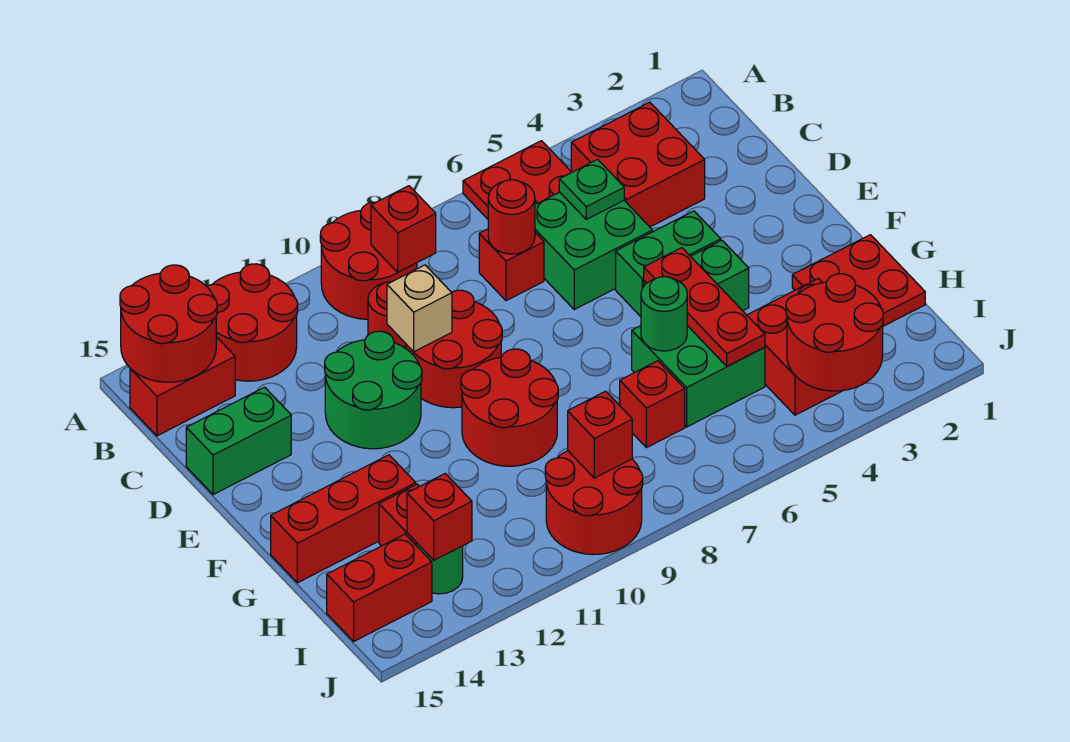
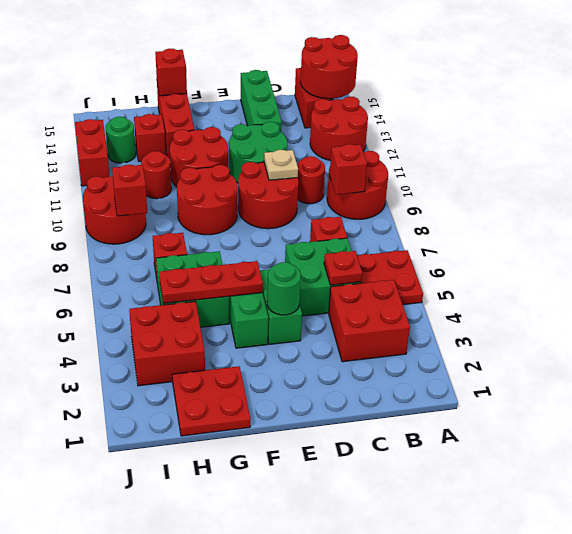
green 1x1 plate [559,159,624,219] -> red 1x1 plate [324,251,362,285]
red 1x1 round brick [488,180,535,254] -> red 1x1 round brick moved to [141,151,171,199]
tan 1x1 brick [387,265,452,352] -> tan 1x1 plate [264,150,298,180]
green 1x2 brick [186,387,291,495] -> green 1x3 brick [241,70,282,131]
green 1x1 round brick [641,277,687,351] -> green 1x1 round brick moved to [267,262,301,315]
red 2x2 round brick [786,274,883,391] -> red 2x2 round brick moved to [170,127,228,187]
red 1x1 brick [407,474,472,560] -> red 1x1 brick moved to [155,49,187,96]
red 1x2 brick [327,534,432,641] -> red 1x2 brick moved to [75,119,110,186]

